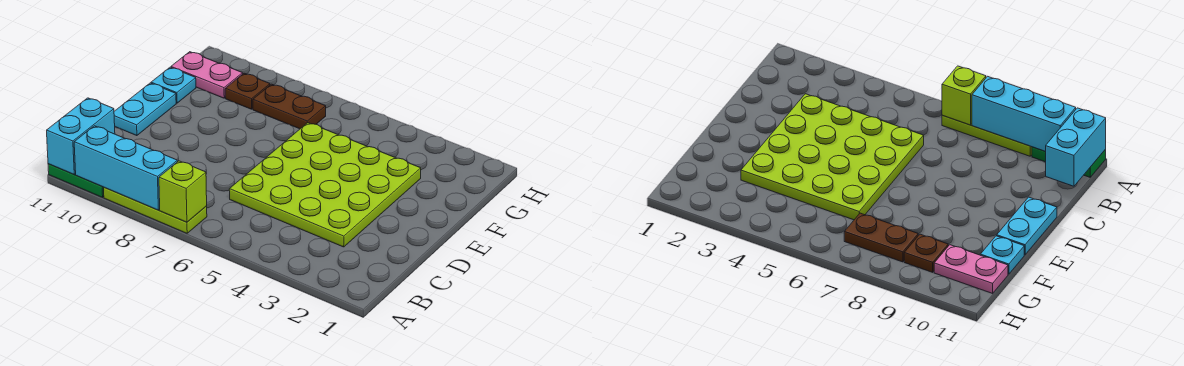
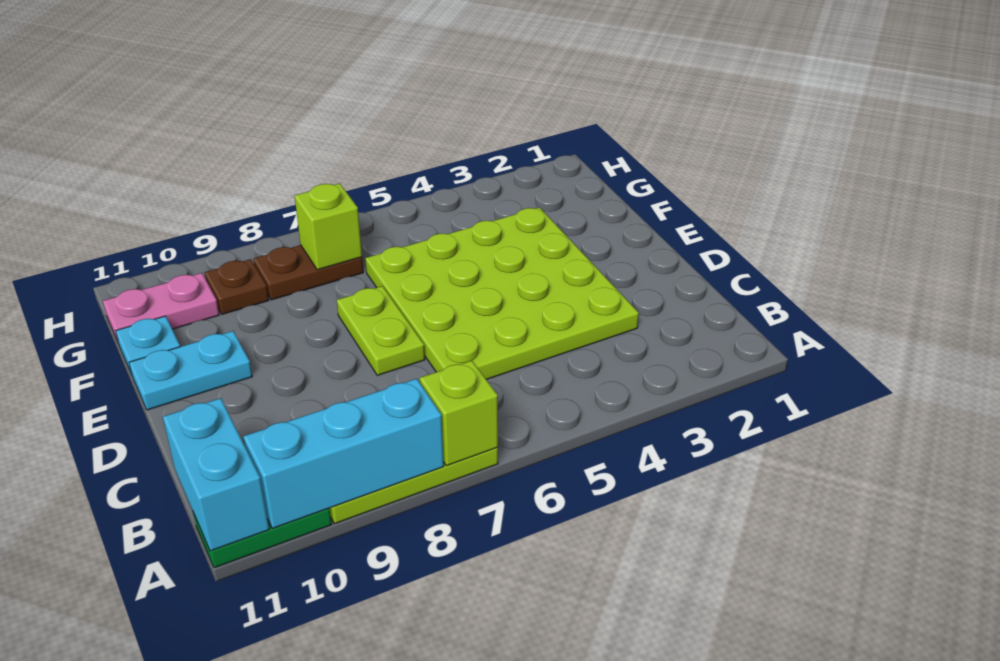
none -> lime 1x2 plate [337,286,425,375]
cyan 1x2 plate [114,83,176,136] -> cyan 1x2 plate turned to [129,331,252,410]
none -> lime 1x1 brick [295,183,362,270]

